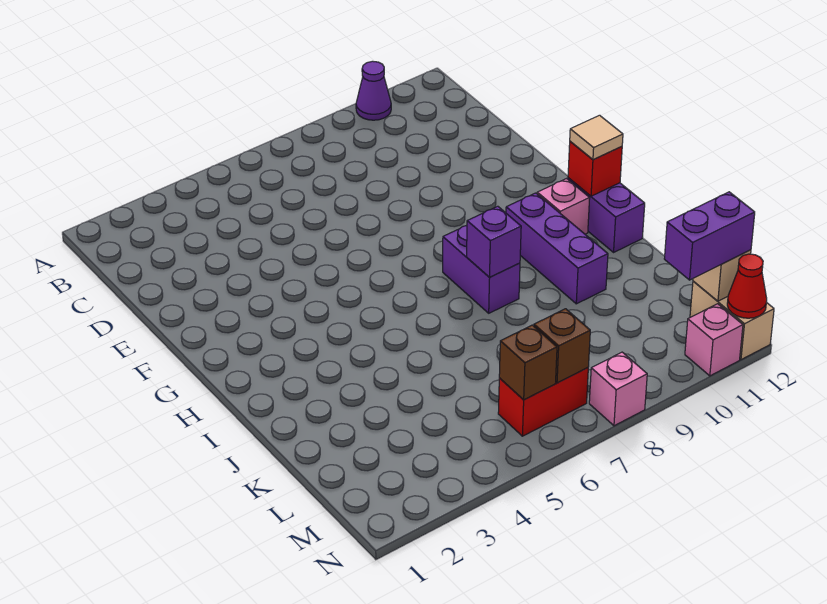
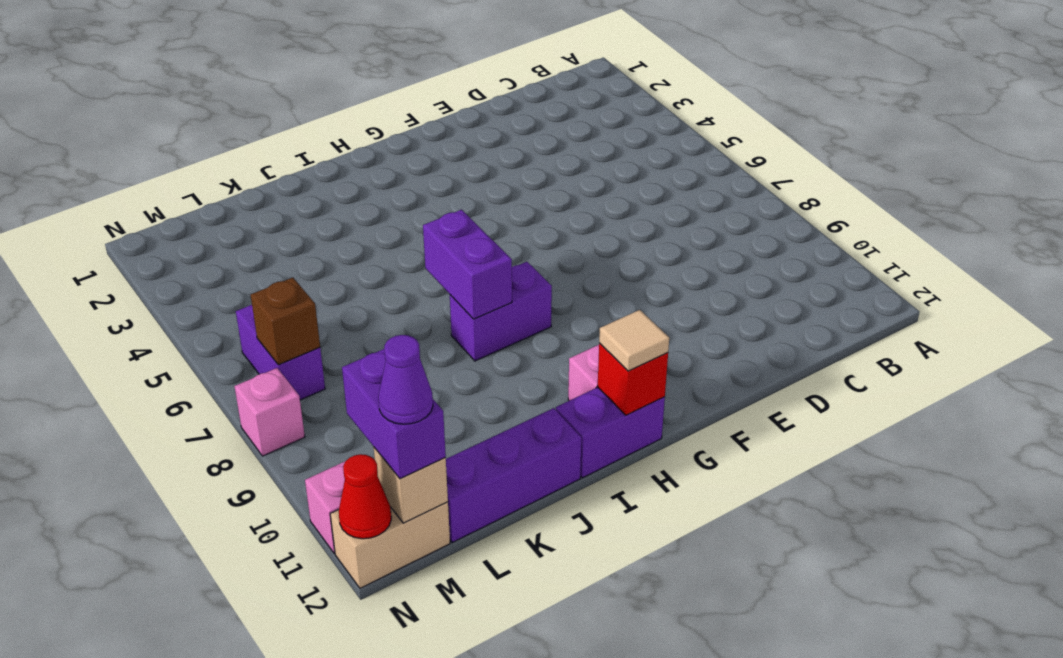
purple 1x1 cone [356,61,391,120] -> purple 1x1 cone moved to [378,335,433,424]
purple 1x3 brick [506,193,608,304] -> purple 1x3 brick moved to [446,408,581,542]
purple 1x1 brick [467,206,521,277] -> purple 1x2 brick [423,210,512,319]
red 1x2 brick [498,368,588,436] -> purple 1x2 brick [236,305,325,400]
brown 1x1 brick [499,325,557,400] -> none

